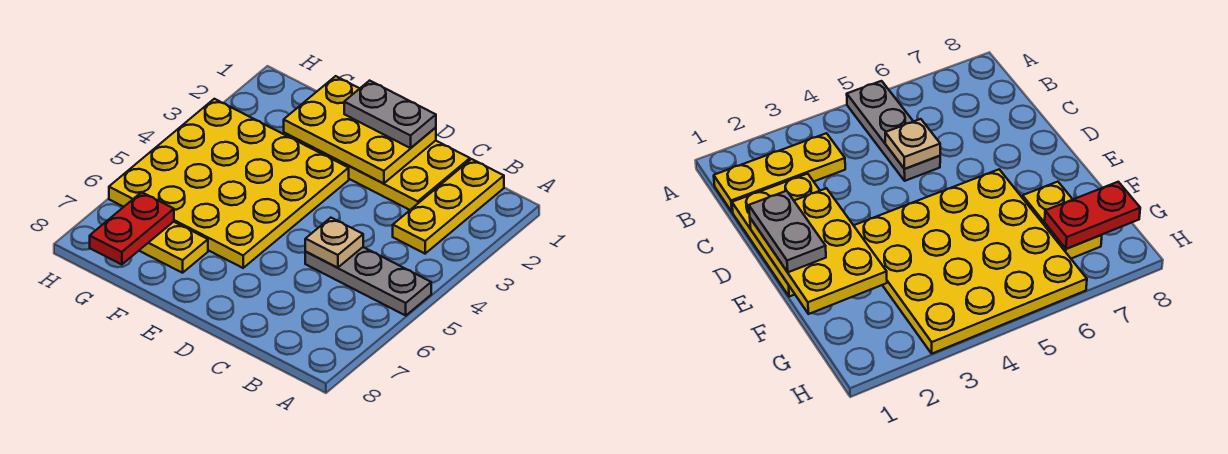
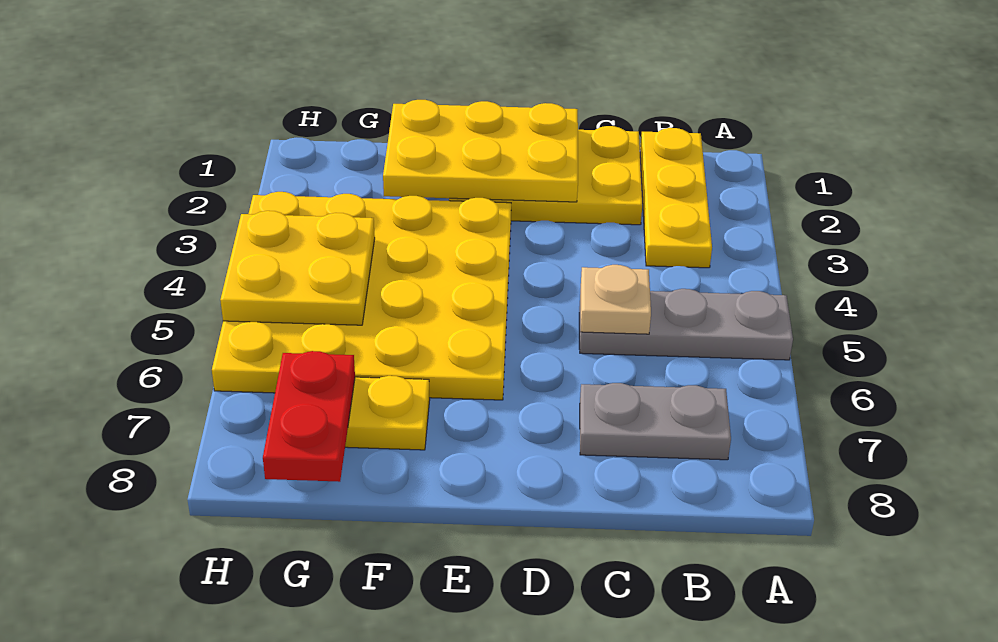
grey 1x2 plate [344,81,436,148] -> grey 1x2 plate moved to [580,383,731,460]
none -> yellow 2x2 plate [220,211,375,325]

